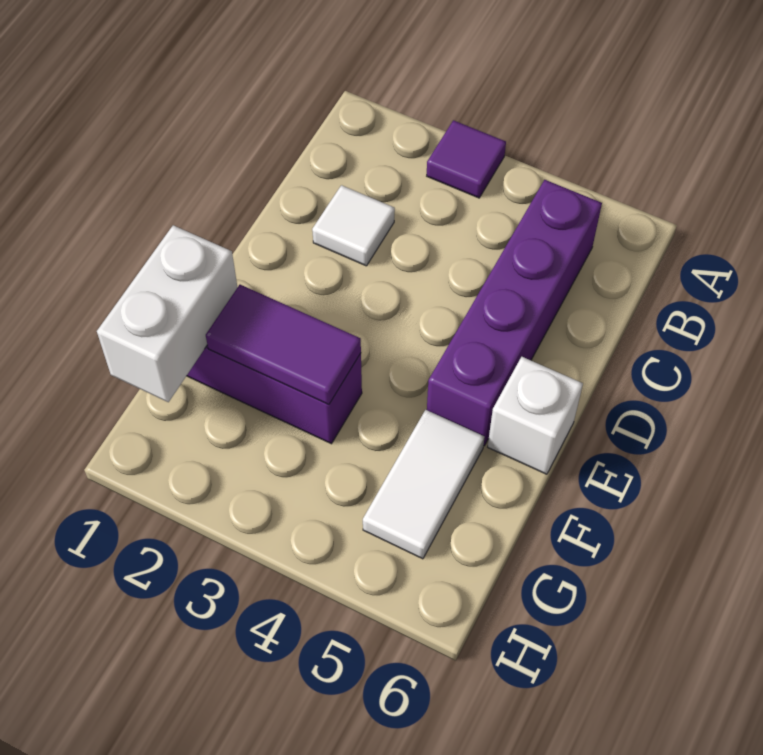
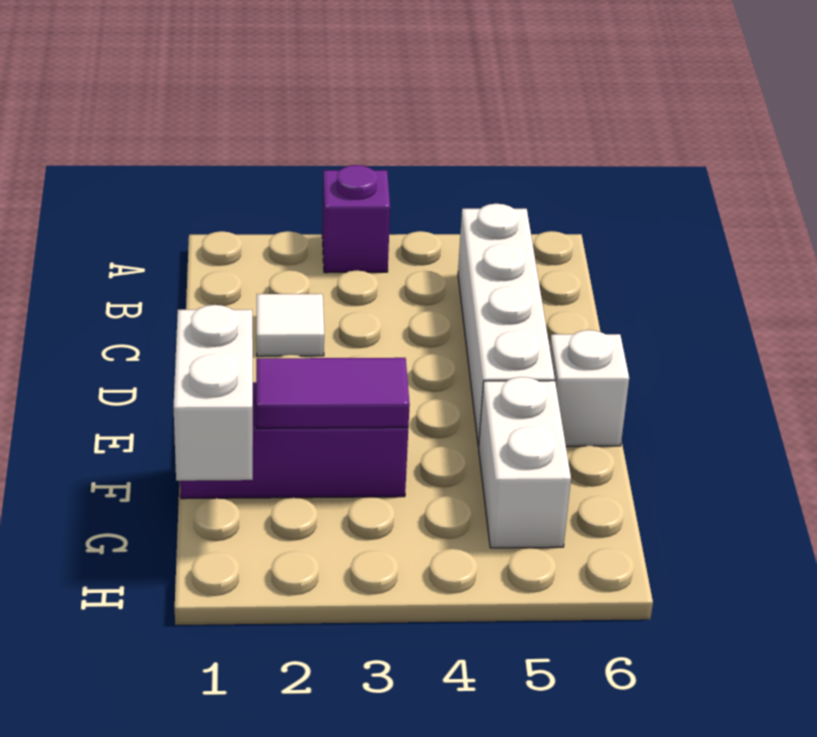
purple 1x1 tile [427,120,506,198] -> purple 1x1 brick [322,165,390,273]
purple 1x4 brick [427,180,602,446] -> white 1x4 brick [458,204,555,447]
white 1x2 tile [363,410,485,559] -> white 1x2 brick [479,377,571,548]

